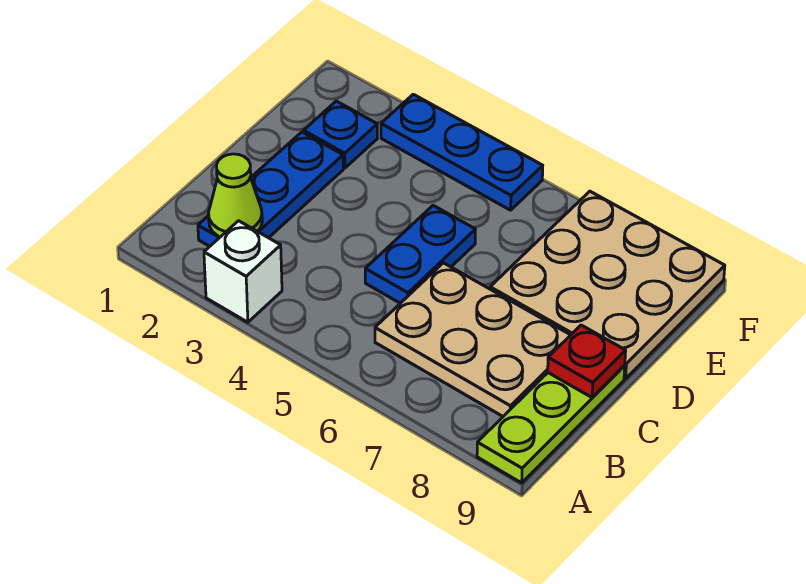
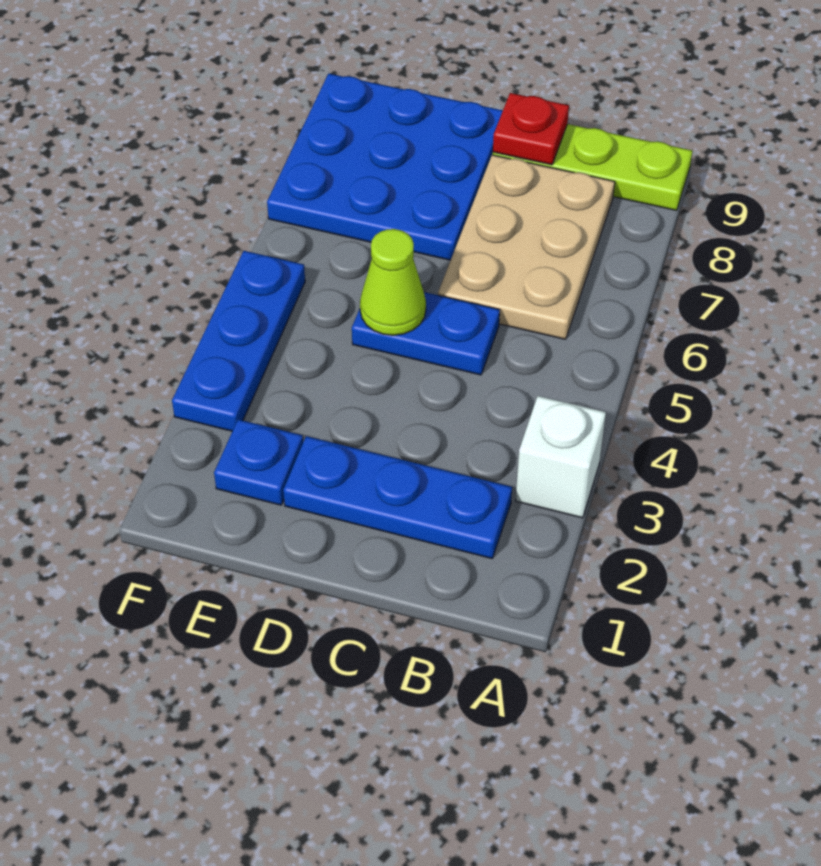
lime 1x1 cone [209,154,262,237] -> lime 1x1 cone moved to [360,229,426,335]
tan 3x3 plate [490,191,725,379] -> blue 3x3 plate [267,74,503,260]

